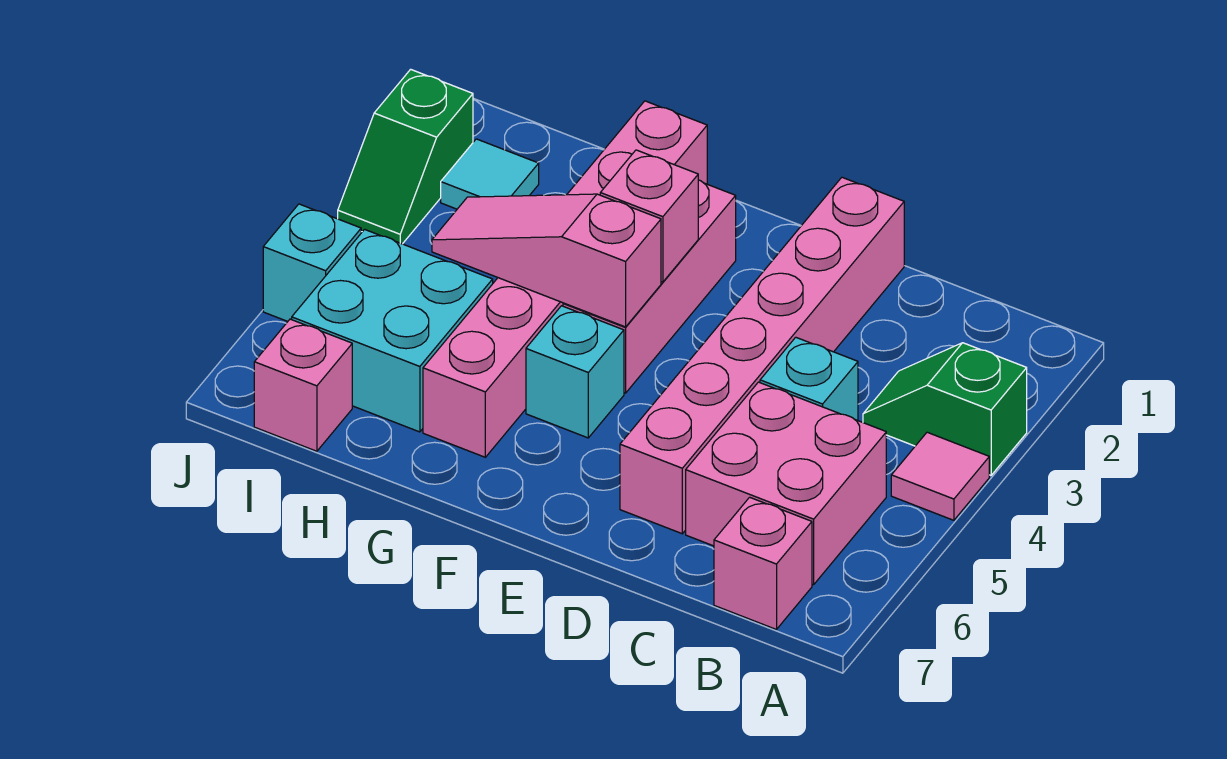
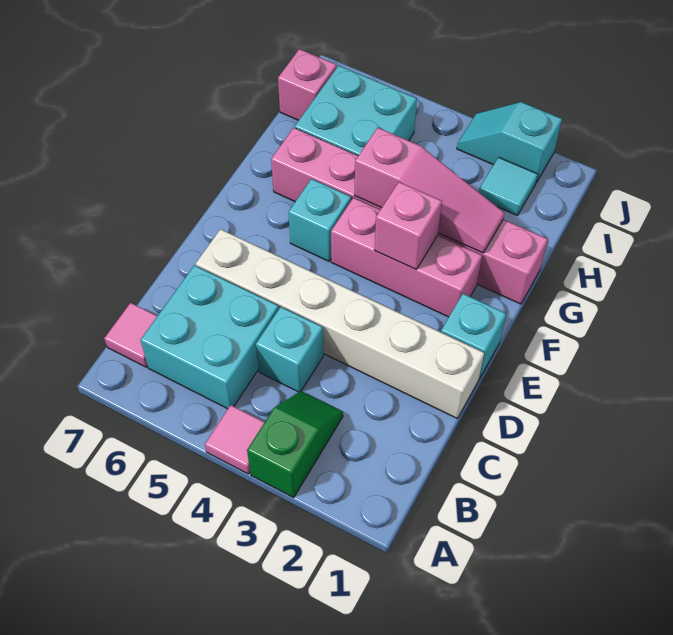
pink 2x2 brick [686,382,886,585] -> cyan 2x2 brick [141,265,279,409]
pink 1x1 brick [714,497,812,630] -> pink 1x1 tile [104,303,157,367]
pink 1x6 brick [620,177,904,534] -> white 1x6 brick [196,229,484,419]
pink 1x3 slope [432,194,661,327] -> pink 1x3 slope turned to [354,128,504,253]
green 1x2 slope [338,69,473,244] -> cyan 1x2 slope [457,102,562,183]
cyan 1x1 brick [263,204,361,321] -> cyan 1x1 brick moved to [441,294,506,379]

